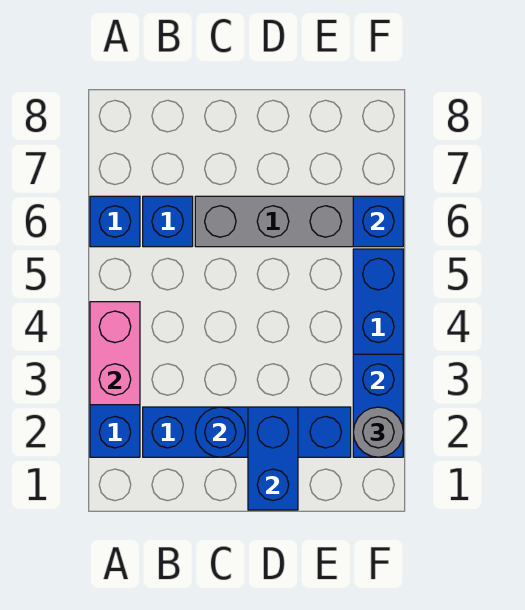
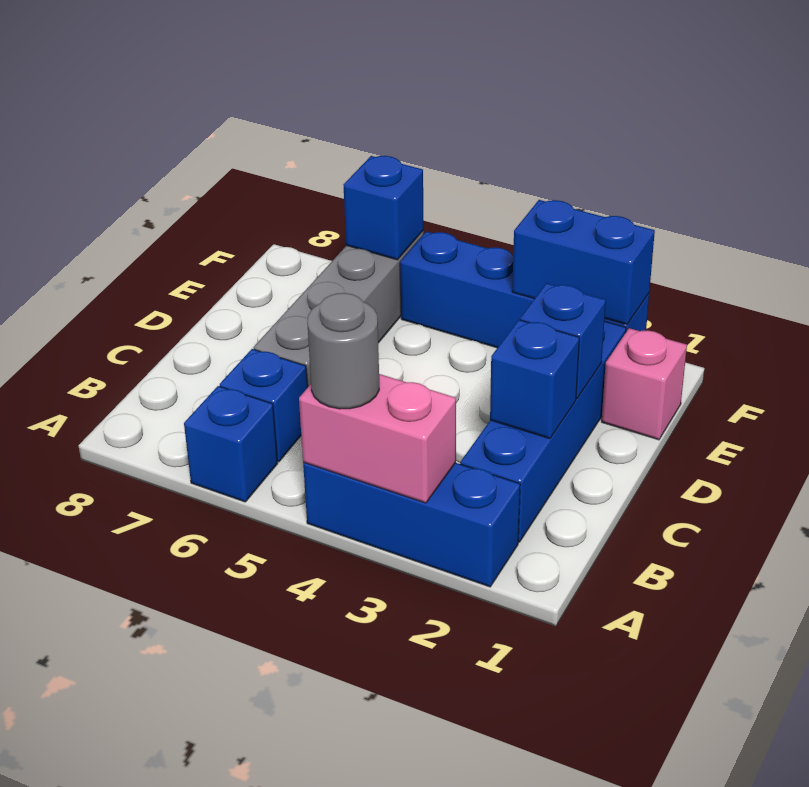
blue 1x1 round brick [195,407,245,457] -> blue 1x1 brick [490,320,579,439]
blue 1x2 brick [248,407,298,510] -> blue 1x1 brick [520,283,606,399]
none -> pink 1x1 brick [602,328,687,440]
grey 1x1 round brick [353,407,403,457] -> grey 1x1 round brick moved to [307,293,379,409]

